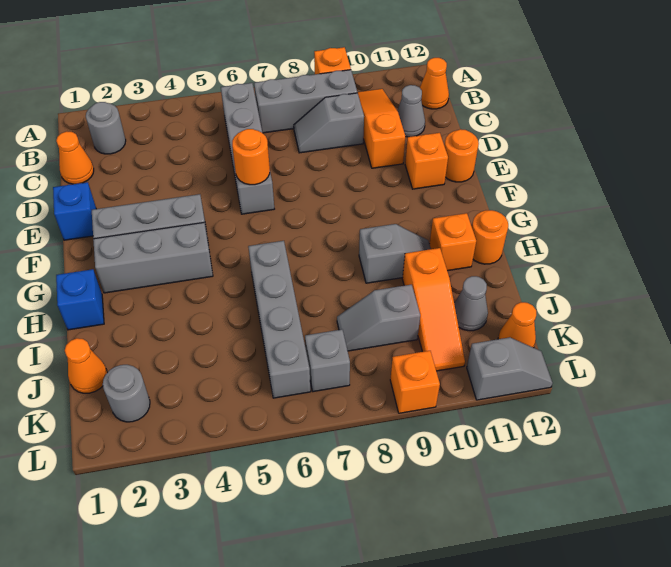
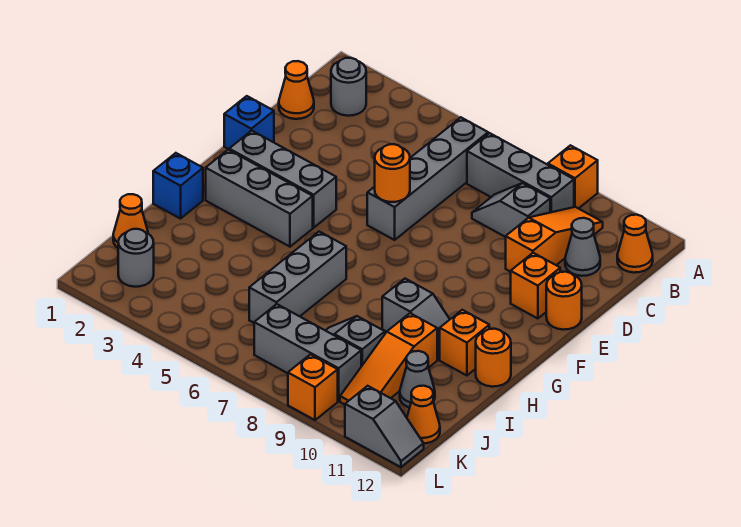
grey 1x4 brick [248,241,311,398] -> grey 1x3 brick [249,232,346,323]
grey 1x1 brick [305,329,350,392] -> grey 1x3 brick [254,304,361,401]

